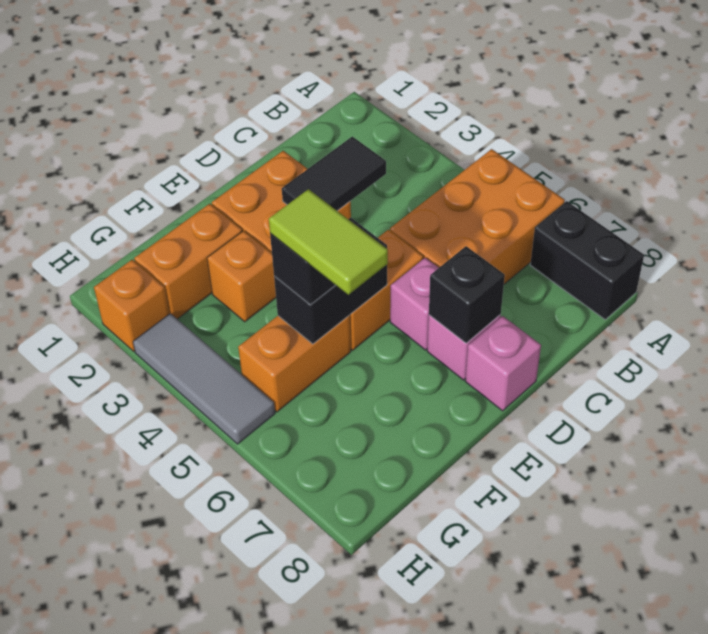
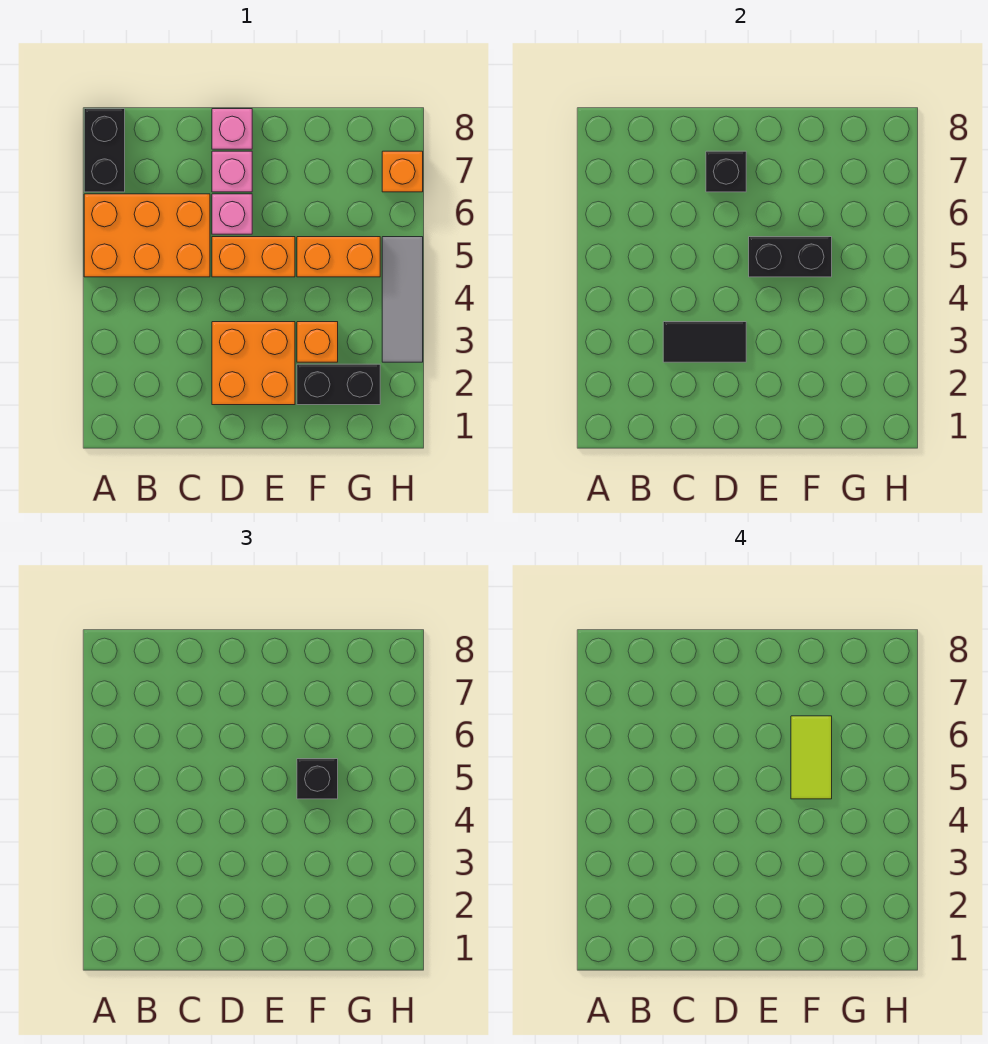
orange 1x2 brick [134,204,242,319] -> black 1x2 brick [297,364,380,405]
orange 1x1 brick [94,260,169,351] -> orange 1x1 brick moved to [382,151,423,192]

